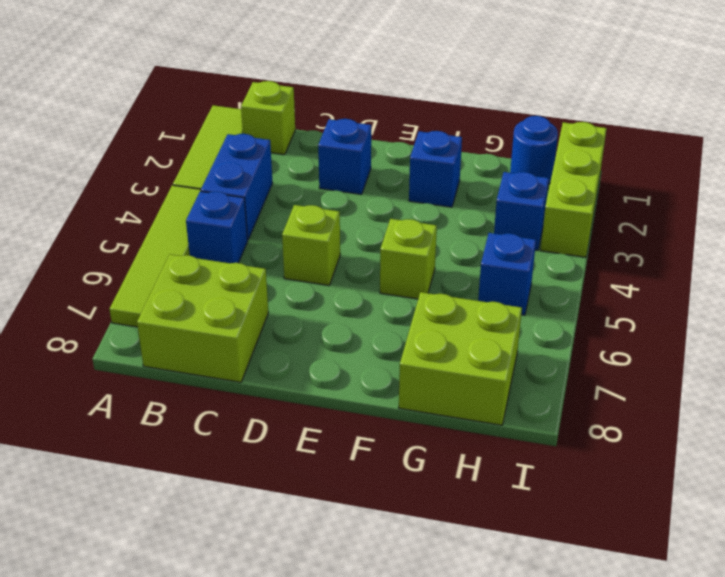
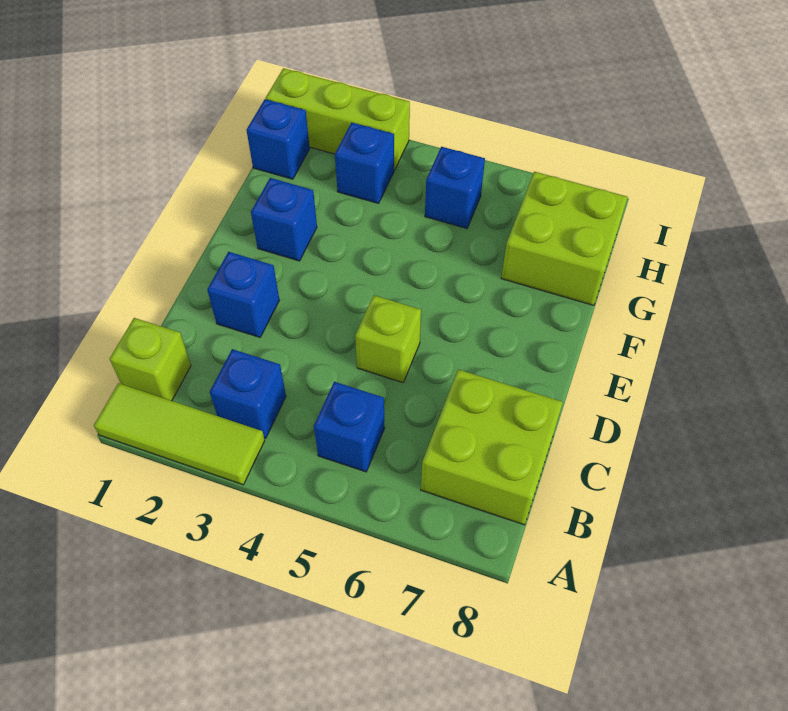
lime 1x4 tile [110,185,201,327] -> none
blue 1x2 brick [201,134,272,240] -> blue 1x1 brick [210,349,286,438]
lime 1x1 brick [380,219,437,299] -> none
blue 1x1 round brick [510,116,558,184] -> blue 1x1 brick [247,99,310,179]

